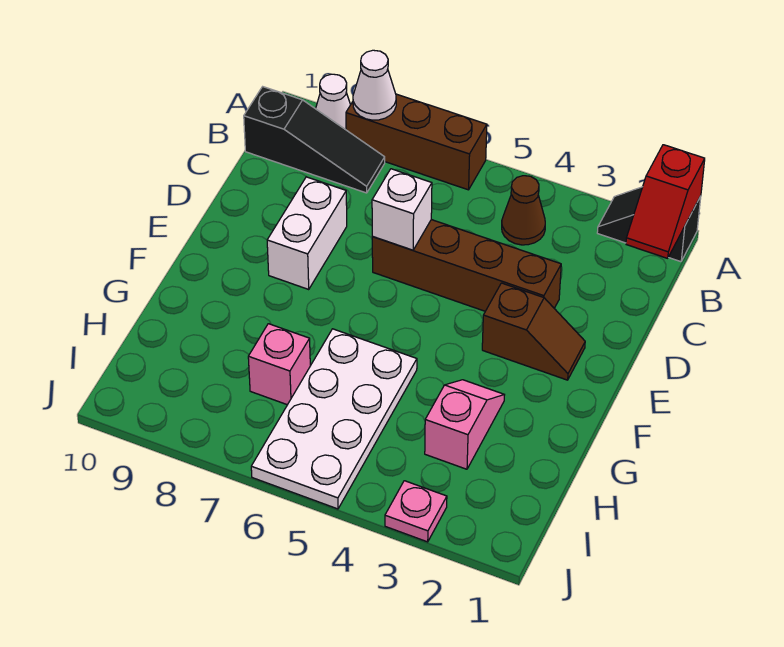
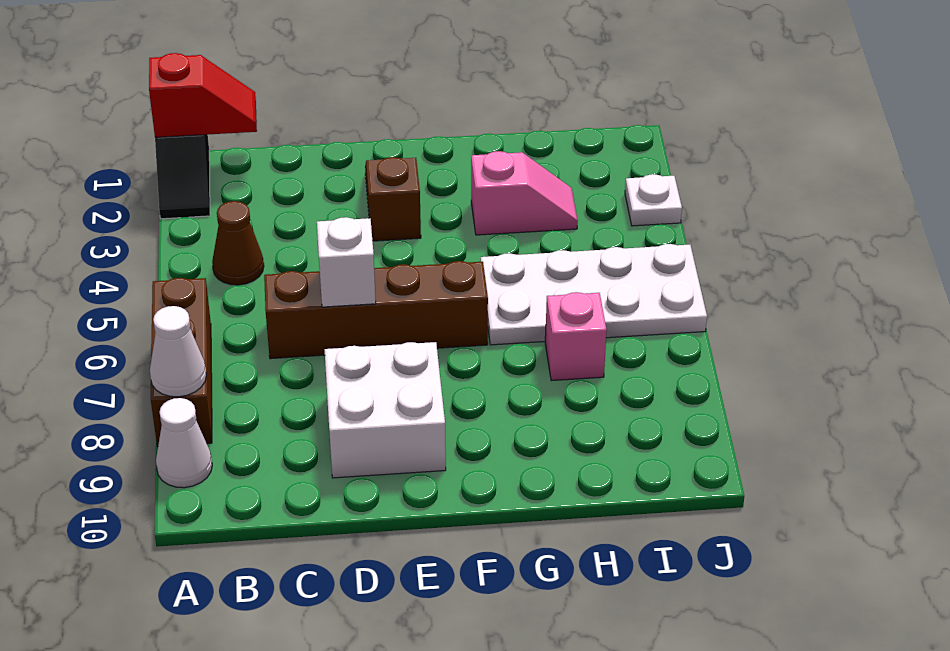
black 1x3 slope [244,87,385,193] -> none
brown 1x4 brick [372,219,561,311] -> brown 1x4 brick turned to [264,261,488,359]
white 1x2 brick [267,177,347,289] -> white 2x2 brick [325,342,446,478]
pink 1x2 slope [425,380,504,469] -> pink 1x2 slope turned to [471,151,578,235]
pink 1x1 plate [385,481,447,542] -> white 1x1 plate [625,174,682,226]

